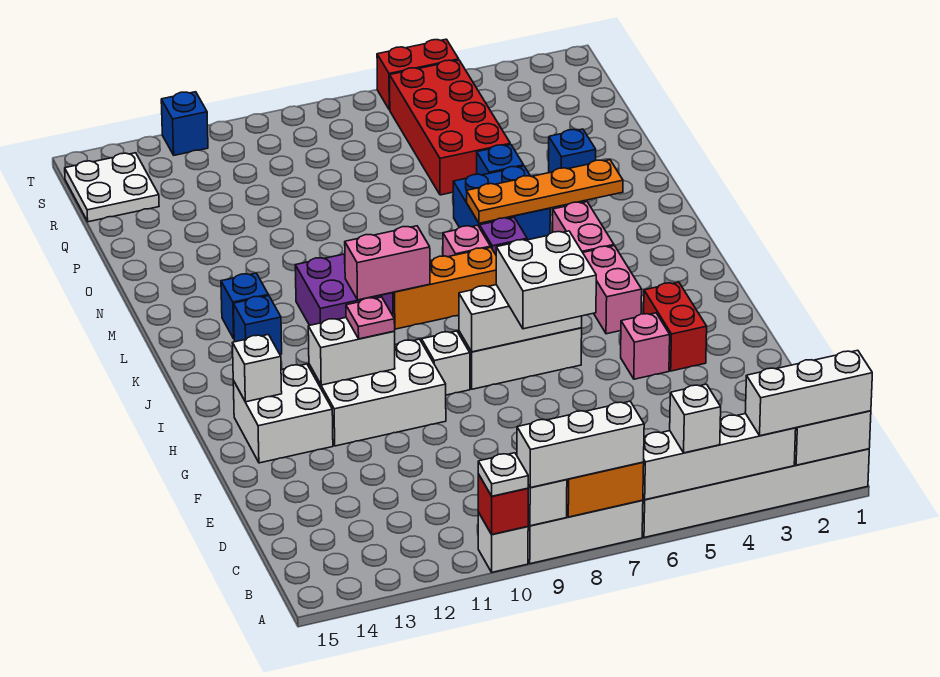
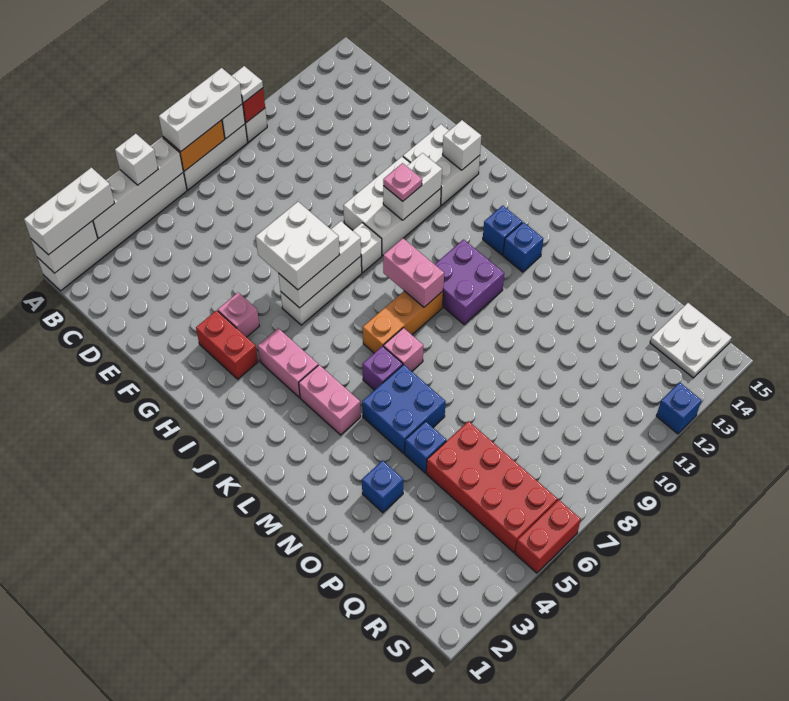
pink 1x2 brick [345,226,430,300] -> pink 1x2 brick turned to [383,238,444,307]
orange 1x4 plate [467,160,623,223] -> none

